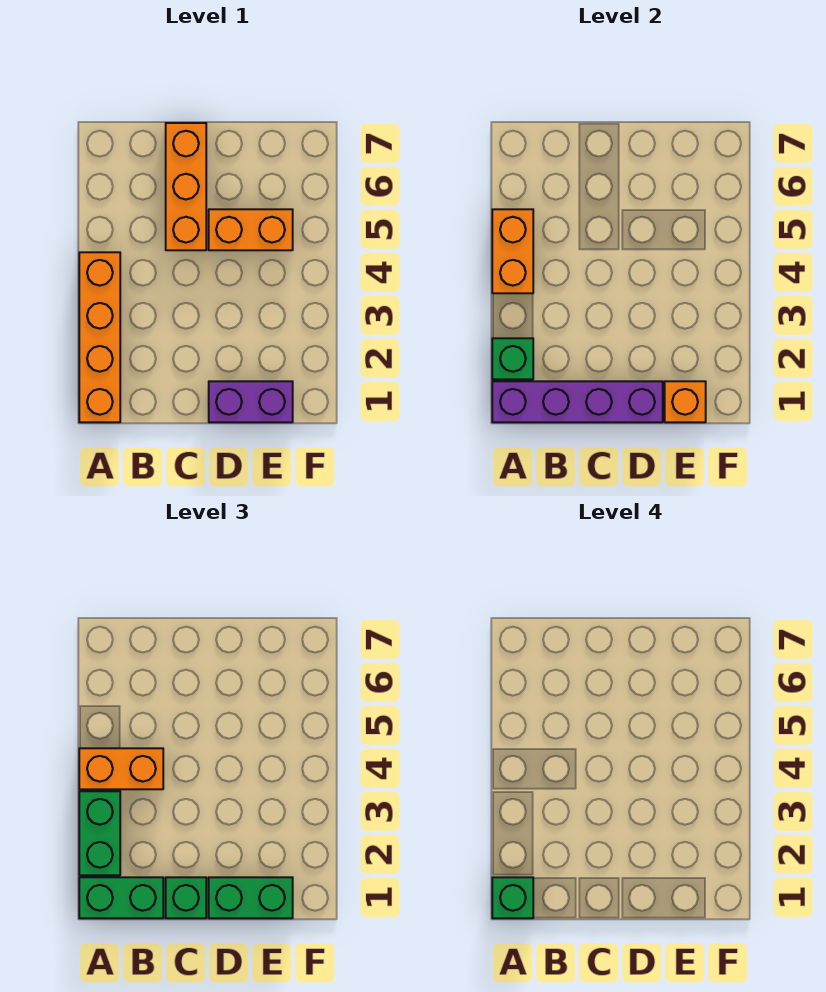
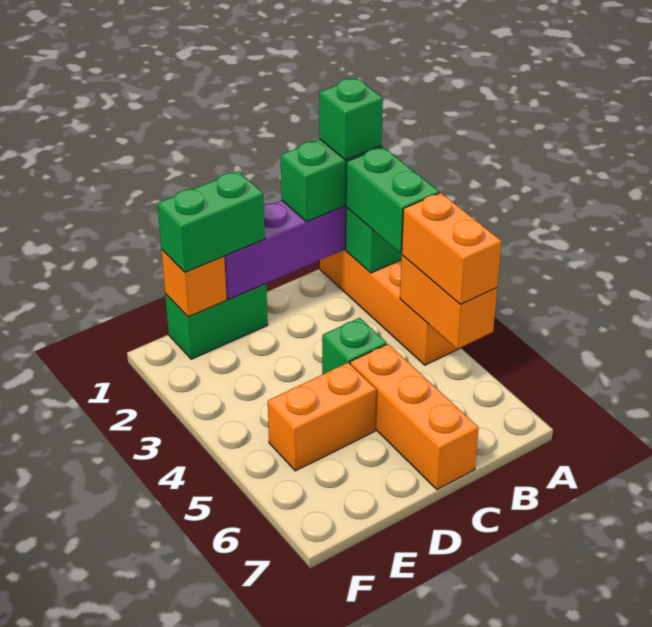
orange 1x2 brick [79,748,163,789] -> orange 1x2 brick turned to [402,193,502,304]
green 1x1 brick [166,877,206,918] -> green 1x1 brick moved to [322,318,387,374]
purple 1x2 brick [209,381,293,422] -> green 1x2 brick [165,284,268,359]

